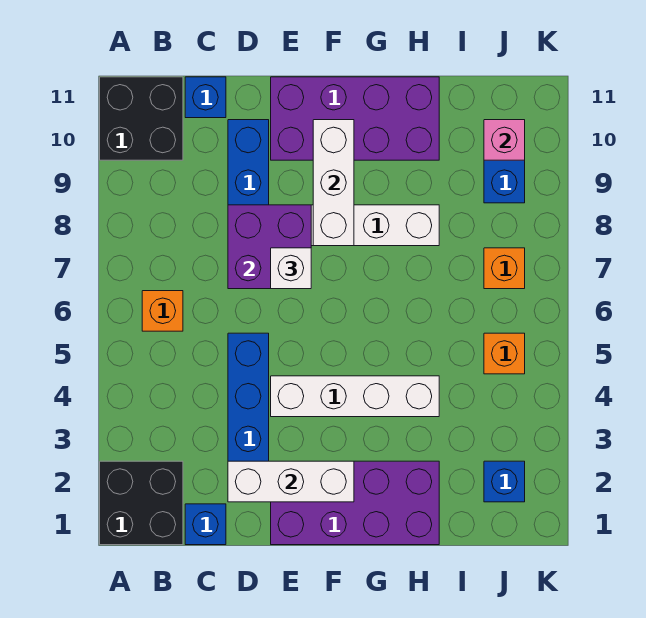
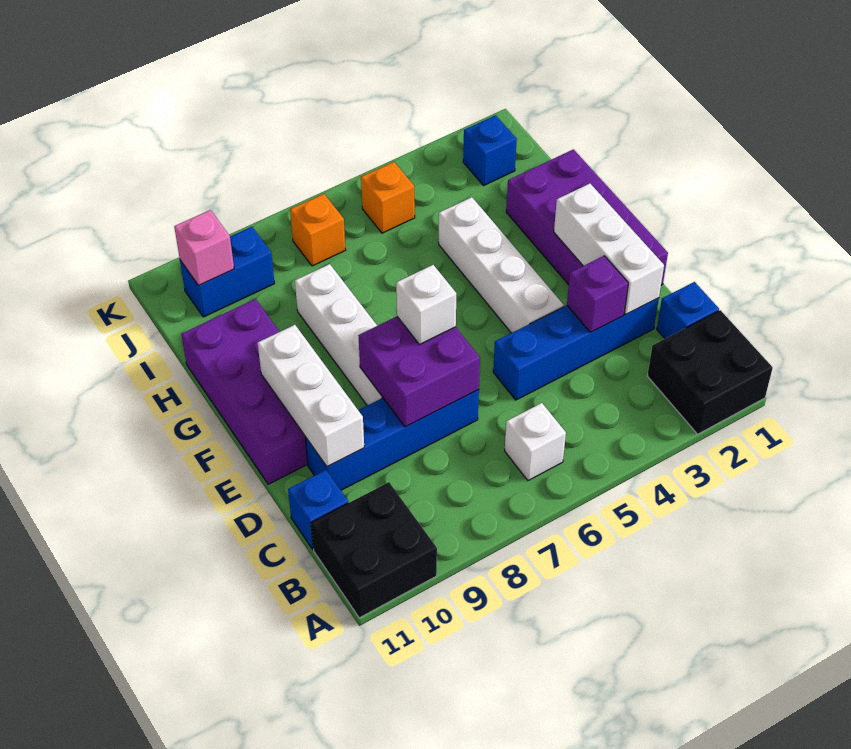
orange 1x1 brick [142,291,183,331] -> white 1x1 brick [505,403,566,481]
none -> purple 1x1 brick [567,256,628,332]
white 1x3 brick [313,120,354,246] -> white 1x3 brick turned to [258,325,364,467]

